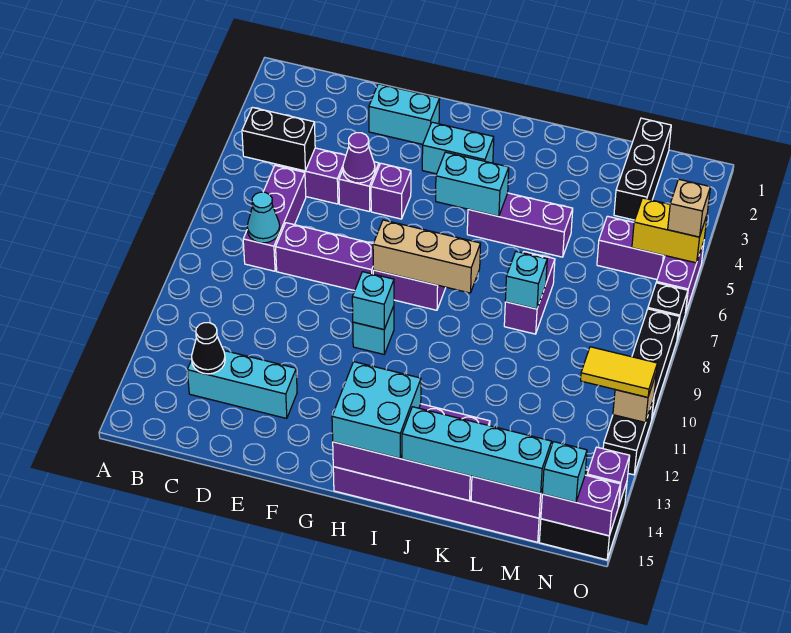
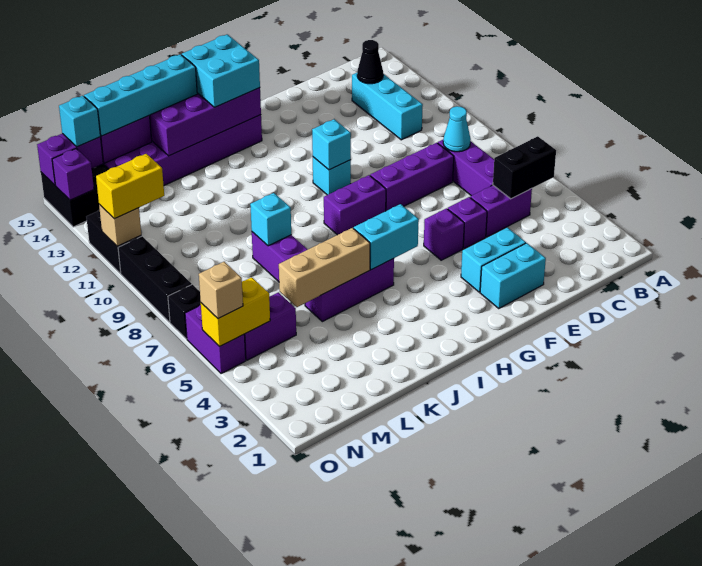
cyan 1x3 brick [187,351,297,418] -> cyan 1x3 brick turned to [352,73,423,140]
purple 1x1 cone [343,133,375,183] -> none
cyan 1x2 brick [422,122,494,174] -> cyan 1x2 brick moved to [461,227,526,292]
tan 1x3 brick [373,220,481,293] -> tan 1x3 brick moved to [279,228,370,307]
black 1x3 brick [614,118,671,220] -> none
yellow 1x2 tile [581,347,657,397] -> yellow 1x2 brick [96,154,164,219]

